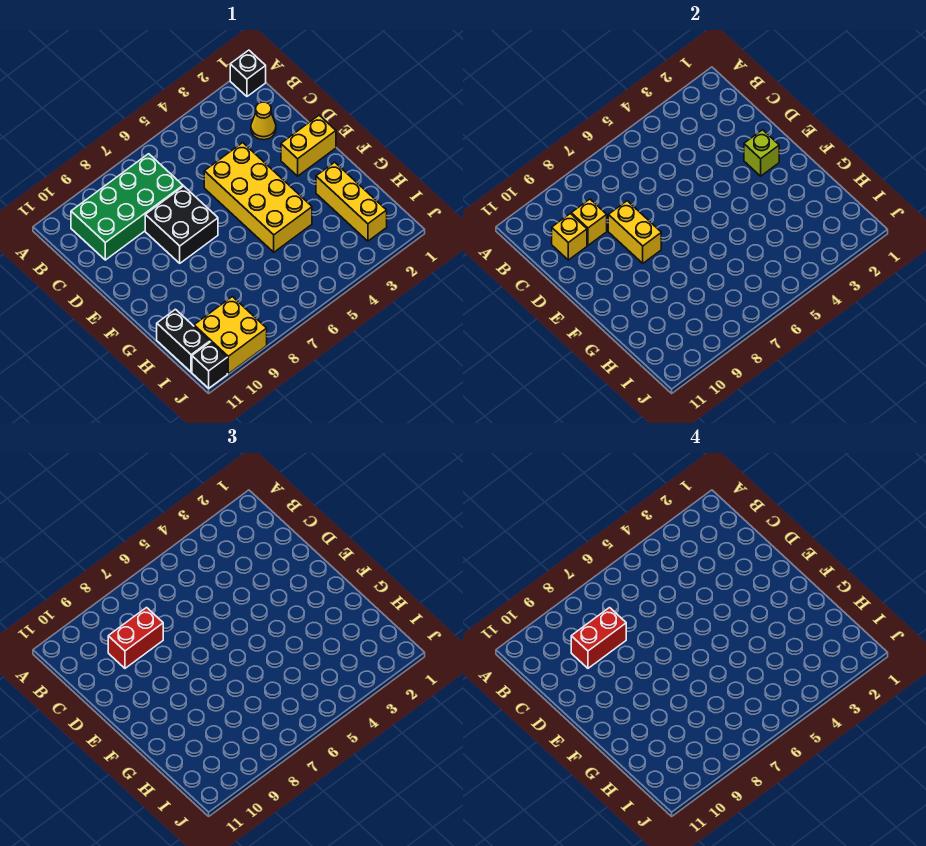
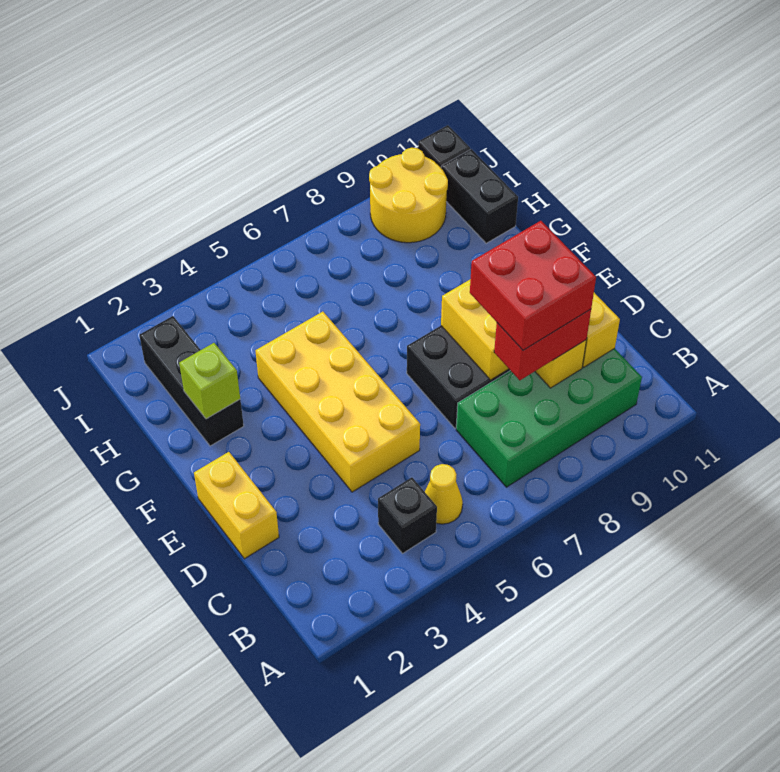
black 1x1 brick [230,50,266,96] -> black 1x1 brick moved to [378,477,437,553]
yellow 1x1 cone [251,102,276,140] -> yellow 1x1 cone moved to [425,464,463,524]
red 1x2 brick [571,608,626,668] -> red 2x2 brick [470,221,596,350]
yellow 1x2 brick [281,115,336,176] -> yellow 1x2 brick turned to [194,452,279,559]
lime 1x1 brick [744,130,779,176] -> lime 1x1 brick moved to [179,343,240,419]
yellow 1x3 brick [316,162,387,241] -> black 1x3 brick [139,316,244,446]
yellow 2x2 brick [194,297,267,374] -> yellow 2x2 round brick [369,148,448,243]

